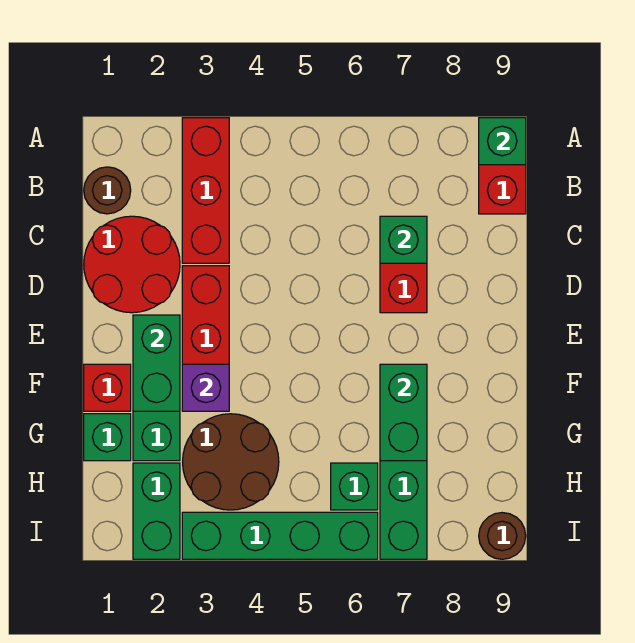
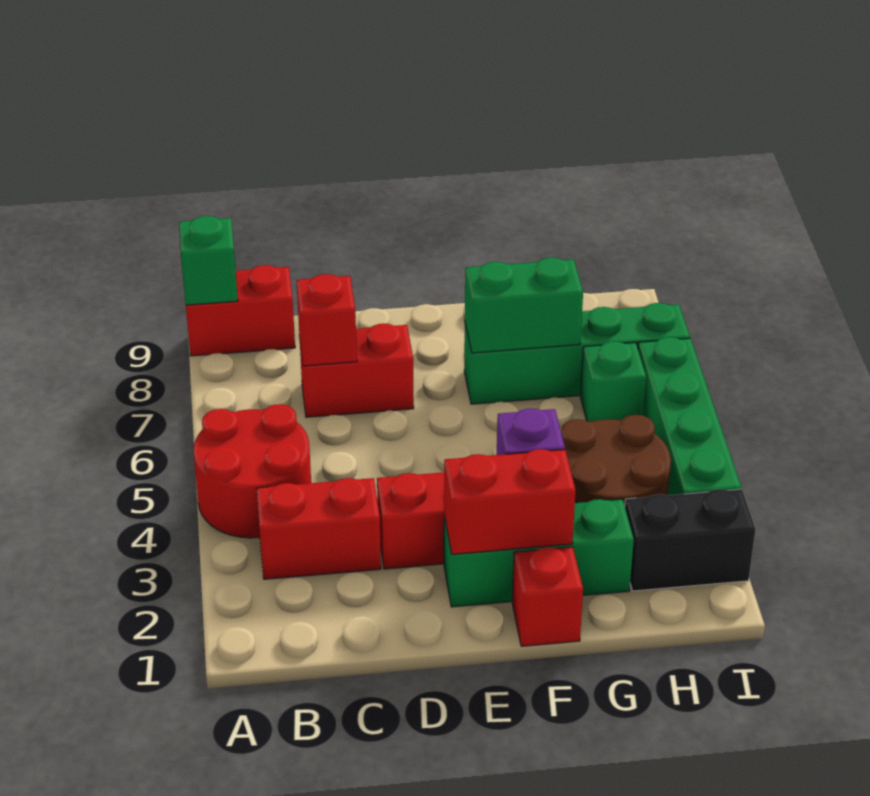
red 1x3 brick [182,118,229,263] -> red 1x2 brick [256,478,381,579]
brown 1x1 round brick [84,167,131,214] -> none
red 2x2 round brick [84,216,180,313] -> red 2x2 round brick moved to [193,404,311,538]
green 1x1 brick [380,216,427,263] -> red 1x1 brick [297,274,357,366]
green 1x2 brick [133,315,180,411] -> red 1x2 brick [444,449,576,554]
green 1x1 brick [84,414,131,461] -> none
green 1x2 brick [133,463,180,559] -> black 1x2 brick [625,489,756,591]
brown 1x1 round brick [479,513,526,559] -> none

